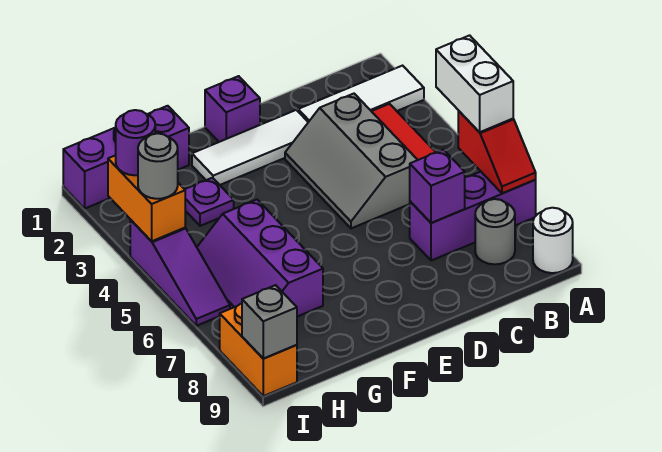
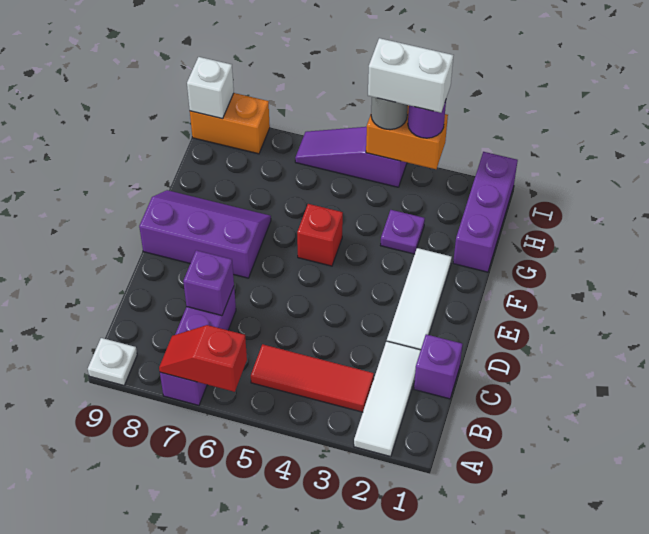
white 1x2 brick [436,35,513,132] -> white 1x2 brick moved to [368,38,453,113]
white 1x1 round brick [533,208,573,273] -> white 1x1 plate [88,338,137,385]
grey 1x1 round brick [475,199,515,264] -> none
grey 2x3 slope [285,94,417,228] -> none
purple 1x1 brick [205,76,260,142] -> purple 1x1 brick moved to [414,334,463,399]
none -> red 1x1 brick [297,204,343,266]
purple 2x3 slope [197,200,323,317] -> purple 2x3 slope moved to [139,190,271,278]
grey 1x1 brick [242,285,297,358] -> white 1x1 brick [187,57,234,119]

